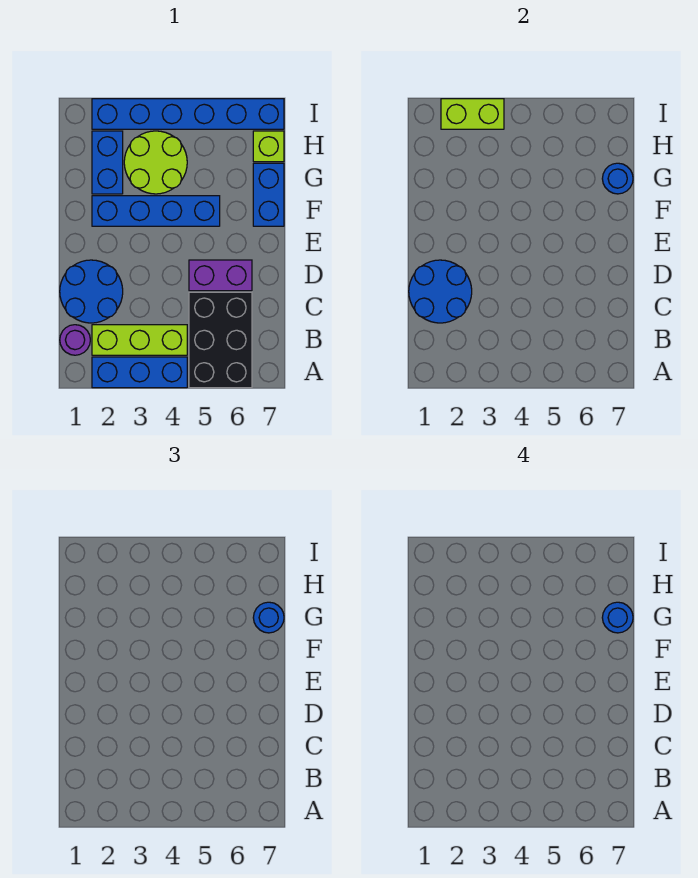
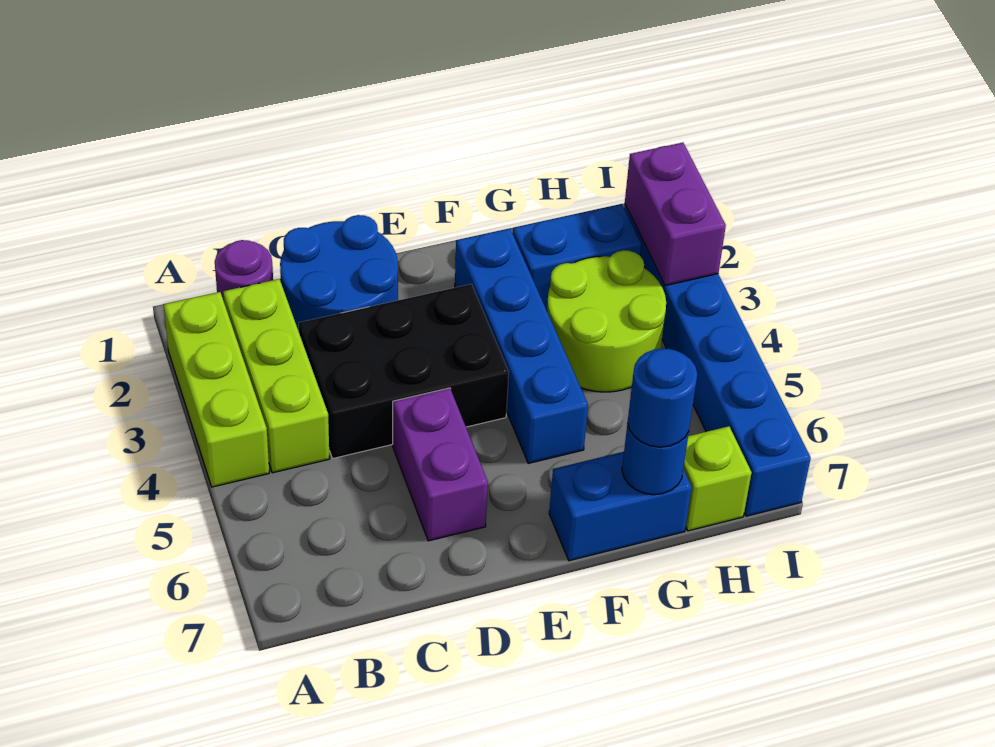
blue 1x3 brick [92,357,187,388] -> lime 1x3 brick [164,292,269,487]
black 2x3 brick [189,292,252,388] -> black 2x3 brick moved to [299,284,509,458]
blue 2x2 round brick [409,260,472,323] -> none
blue 1x1 round brick [602,602,633,633] -> none
lime 1x2 brick [441,99,504,129] -> purple 1x2 brick [625,143,726,286]

